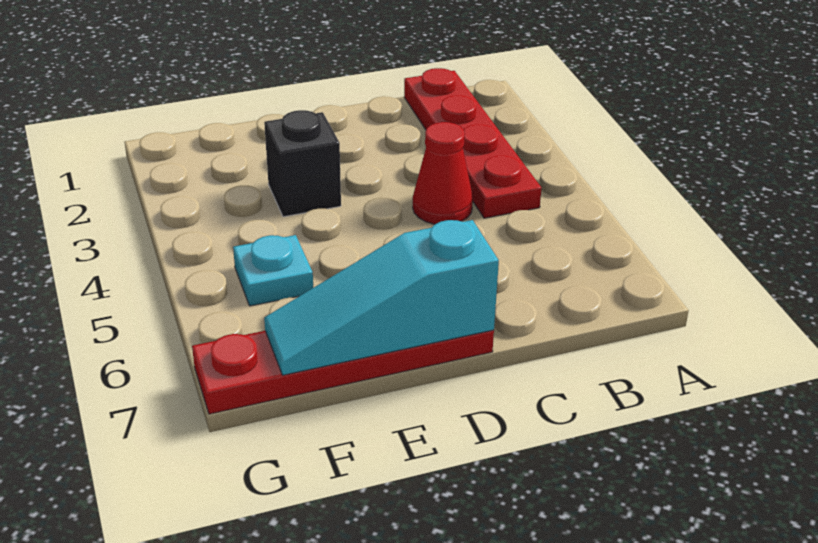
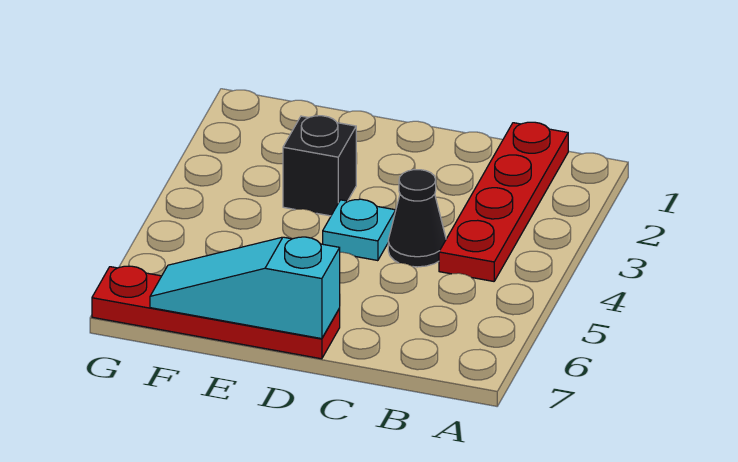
red 1x1 cone [413,122,473,224] -> black 1x1 cone [388,170,446,267]
cyan 1x1 plate [233,235,313,306] -> cyan 1x1 plate moved to [323,199,396,261]

